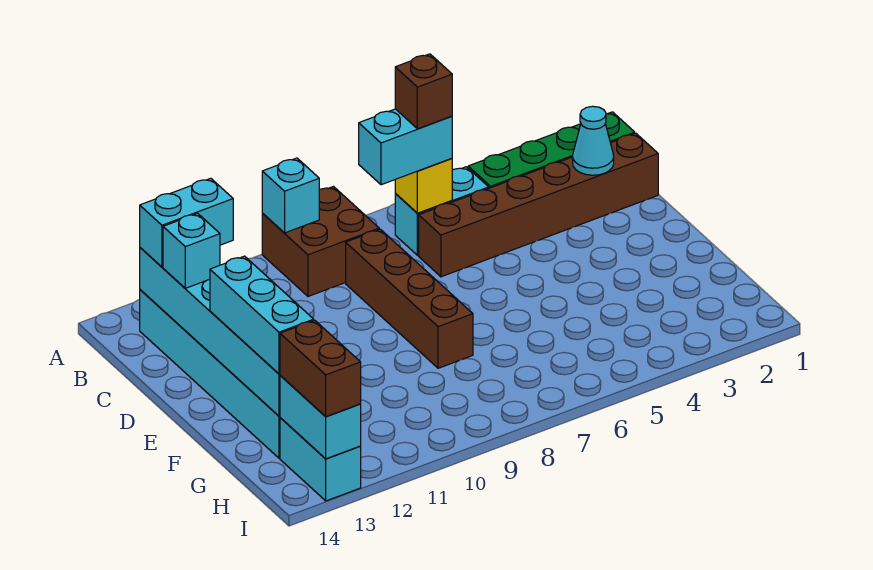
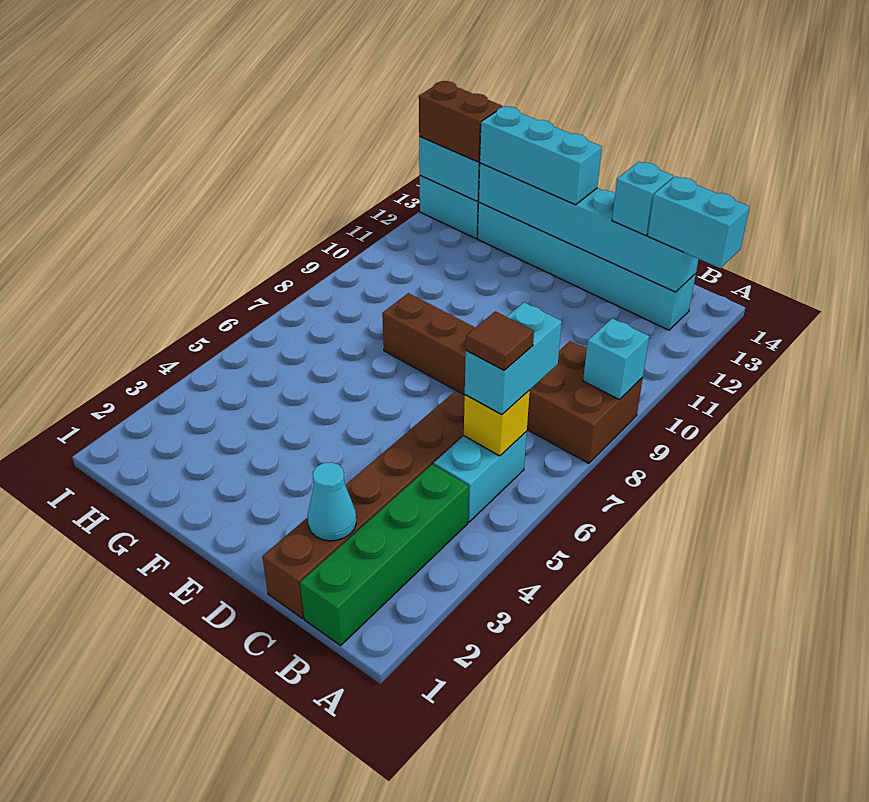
brown 1x1 brick [395,54,452,129] -> brown 1x1 tile [466,311,534,370]
cyan 1x2 brick [140,178,233,267] -> cyan 1x2 brick turned to [648,176,750,268]

